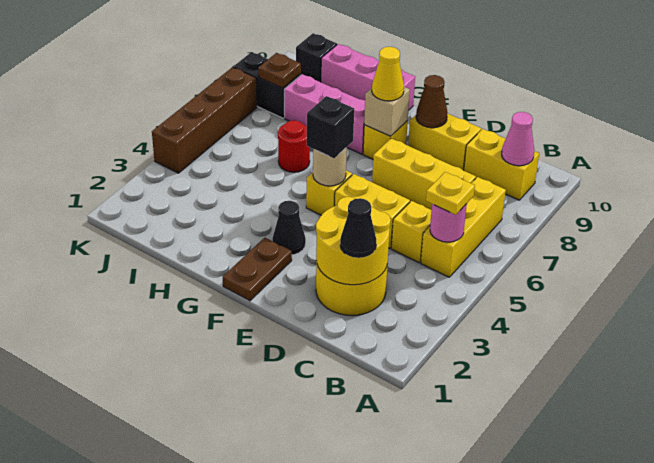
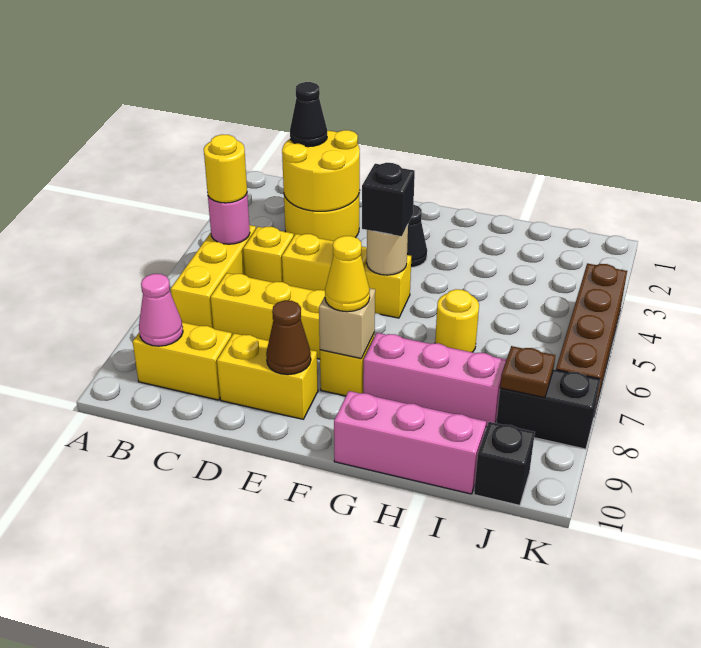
yellow 1x1 plate [426,172,475,215] -> yellow 1x1 round brick [204,134,247,203]
brown 1x2 plate [223,238,292,301] -> none
red 1x1 round brick [278,120,310,172] -> yellow 1x1 round brick [435,289,479,352]

